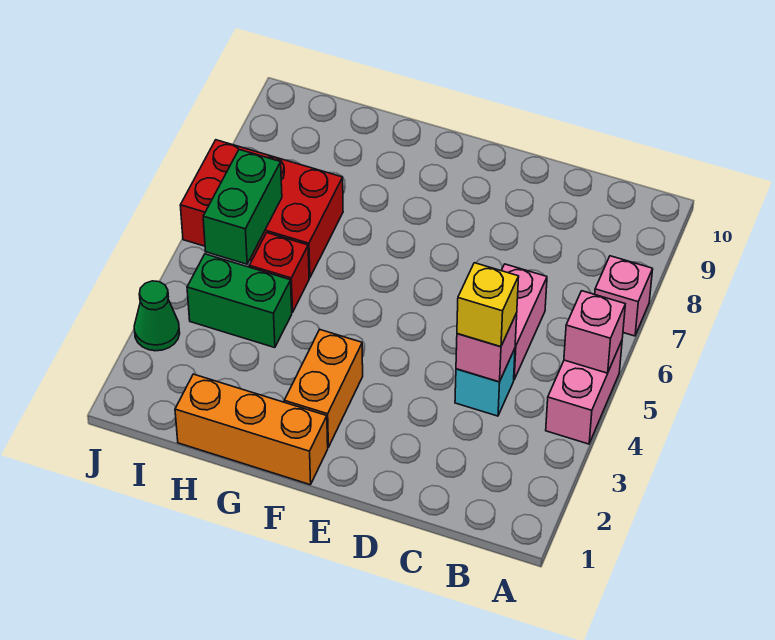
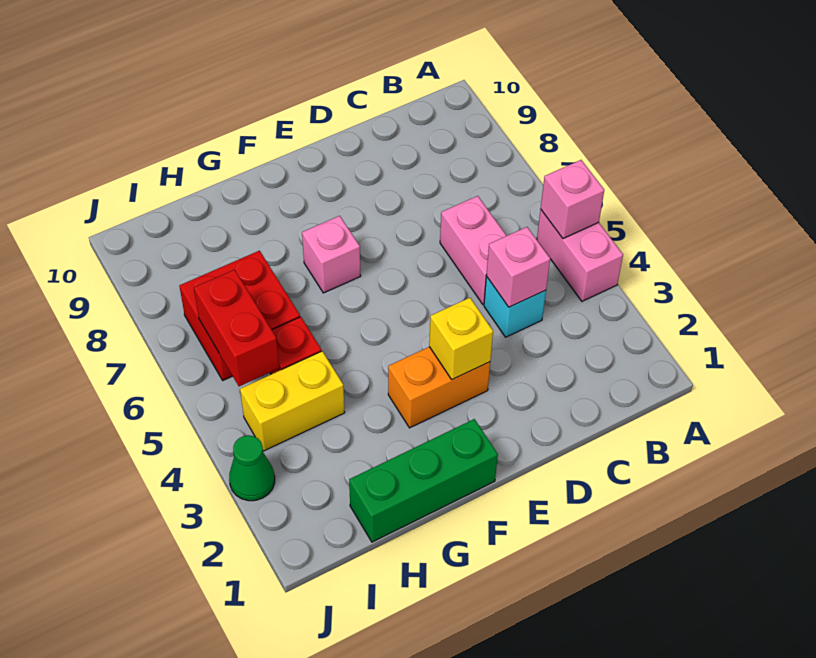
pink 1x1 brick [595,256,653,336] -> pink 1x1 brick moved to [302,216,361,293]
yellow 1x1 brick [457,263,519,347] -> yellow 1x1 brick moved to [429,298,493,380]
orange 1x3 brick [175,374,328,485] -> green 1x3 brick [349,419,498,542]
orange 1x2 brick [284,329,363,447] -> orange 1x2 brick turned to [388,347,490,428]
green 1x2 brick [187,254,292,348] -> yellow 1x2 brick [240,351,345,451]
red 2x3 brick [180,140,343,278] -> red 2x2 brick [179,251,300,380]
green 1x2 brick [203,150,282,264] -> red 1x2 brick [194,270,279,386]

